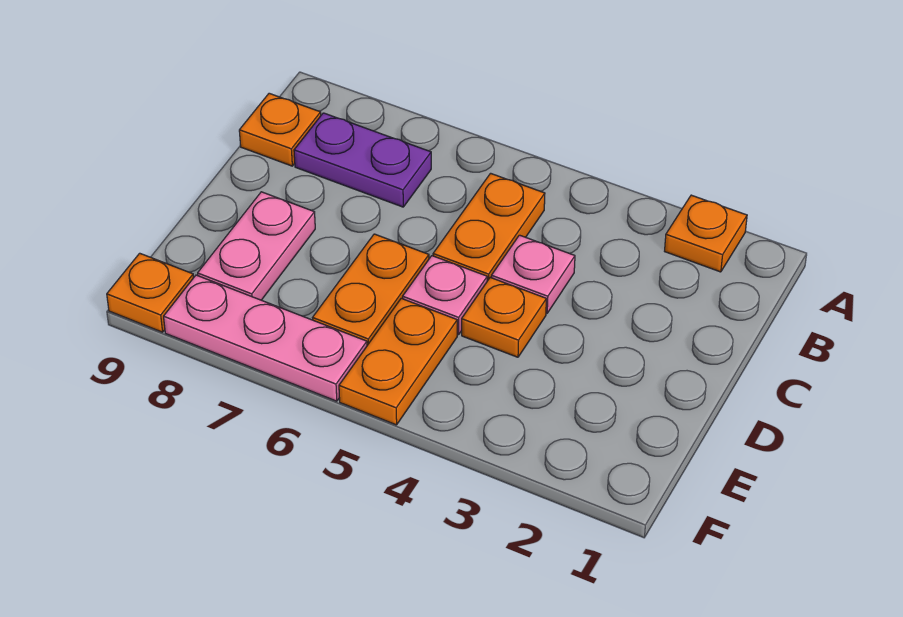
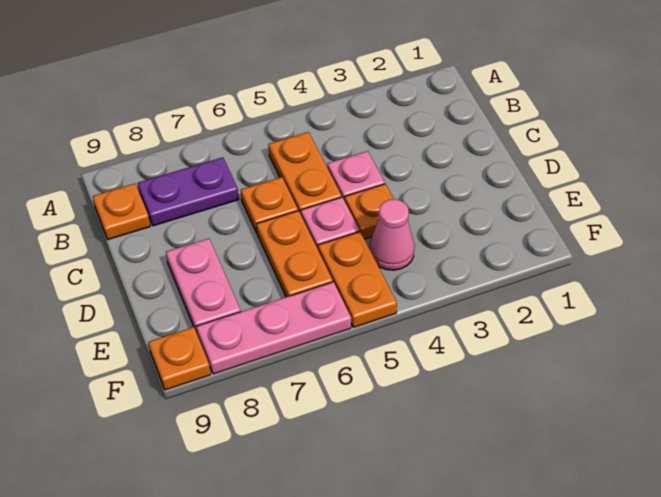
orange 1x1 plate [665,195,747,272] -> orange 1x1 plate moved to [241,177,298,233]
none -> pink 1x1 cone [369,199,415,270]

